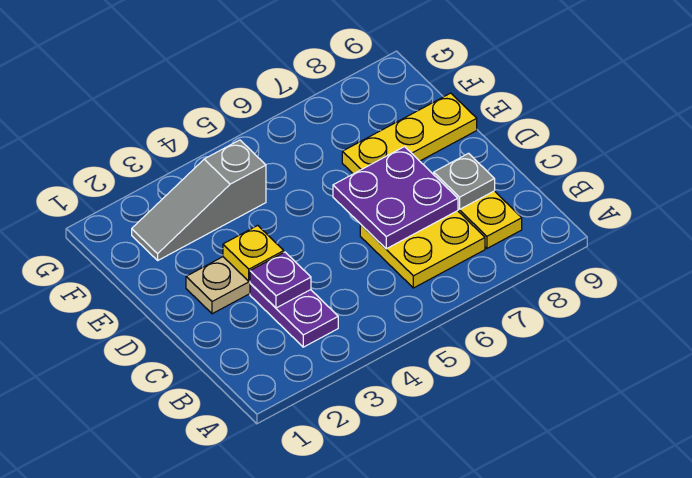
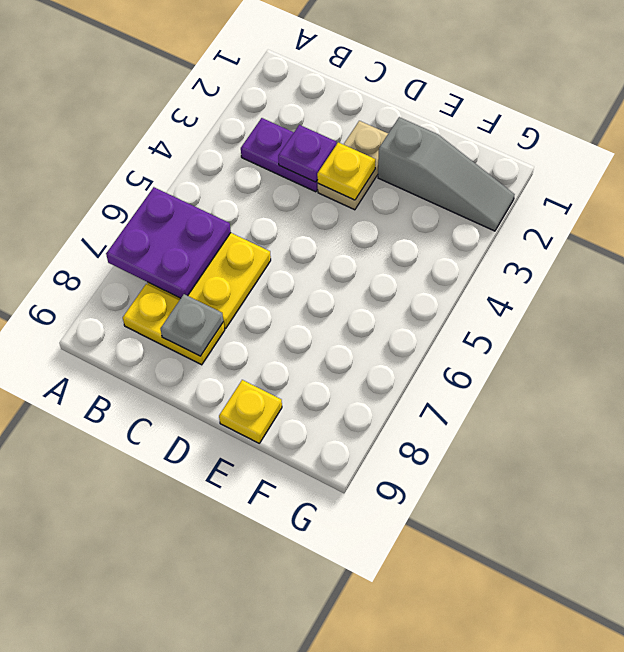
purple 2x2 plate [333,147,458,249] -> purple 2x2 plate moved to [106,187,231,298]
yellow 1x3 plate [342,93,477,174] -> yellow 1x1 plate [219,380,282,443]
grey 1x3 slope [132,140,266,260] -> grey 1x3 slope turned to [378,117,515,231]

